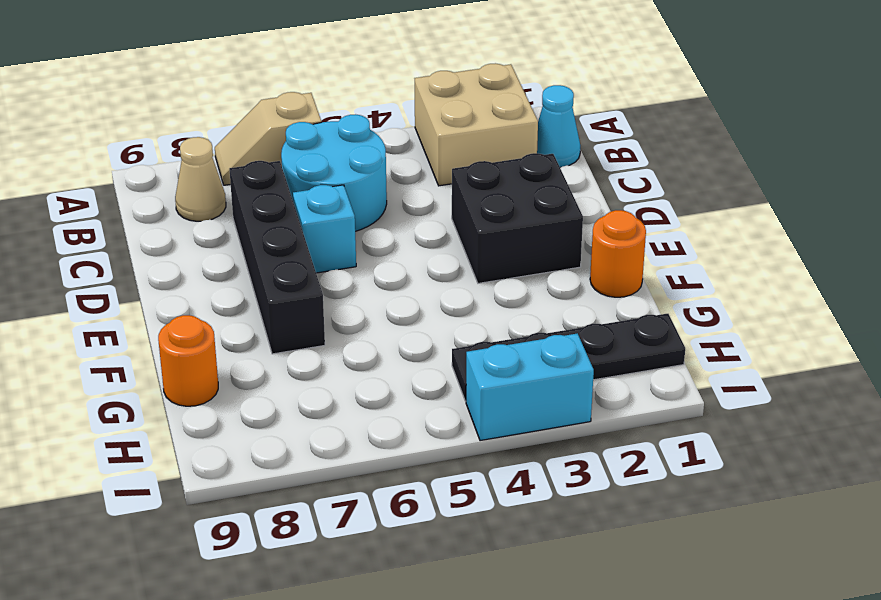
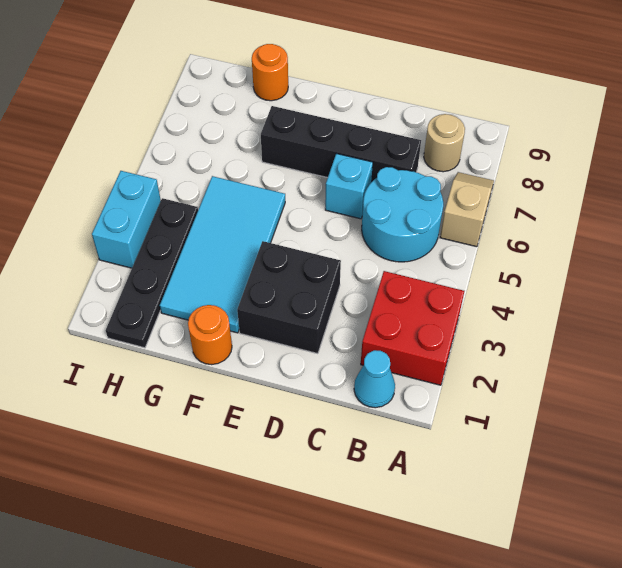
tan 2x2 brick [415,63,538,186] -> red 2x2 brick [361,271,464,385]
tan 1x1 cone [175,137,226,221] -> tan 1x1 round brick [424,114,465,172]
none -> cyan 2x4 tile [160,176,285,333]

